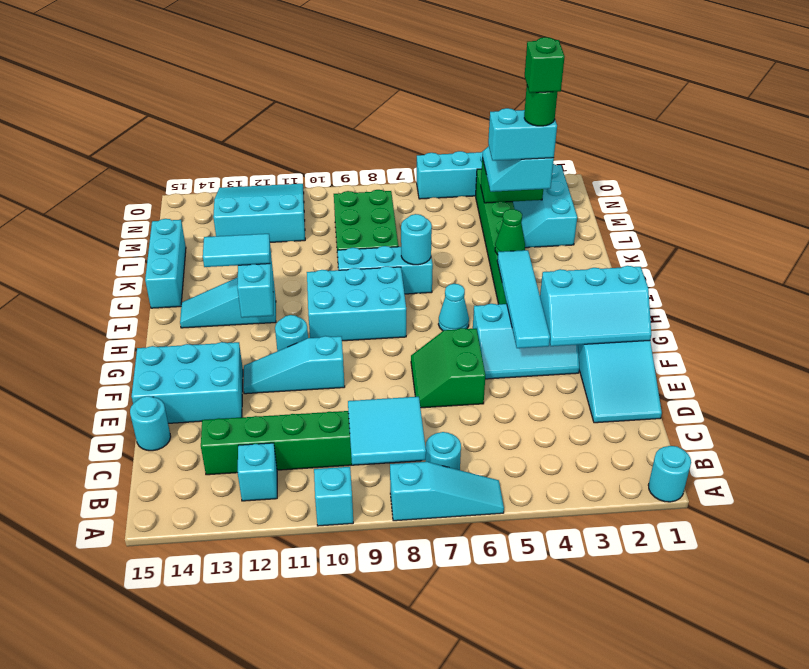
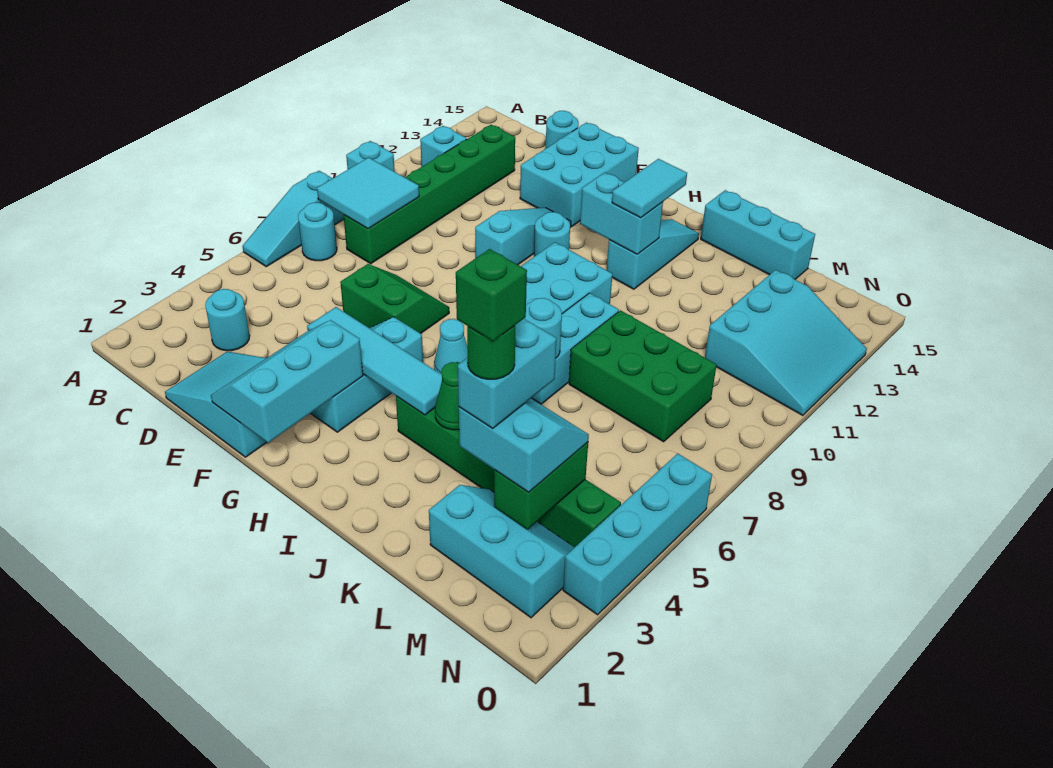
cyan 1x1 round brick [648,446,691,502] -> cyan 1x1 round brick moved to [205,289,250,351]

